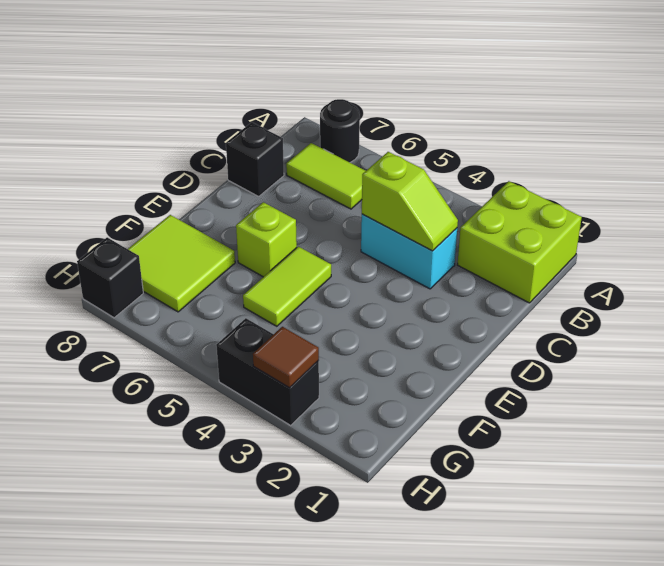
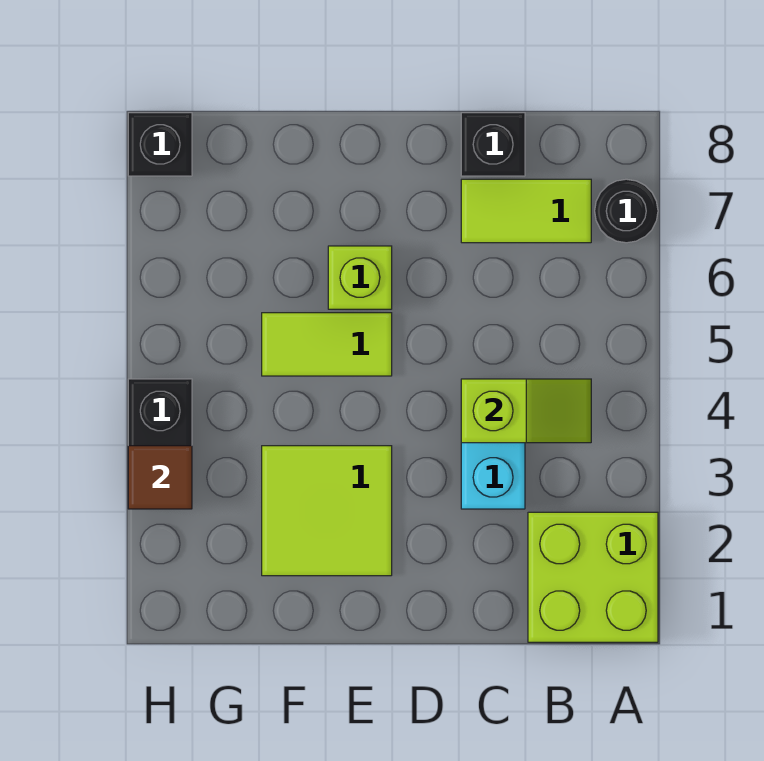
lime 1x2 tile [286,143,365,209] -> lime 1x2 tile turned to [461,179,591,243]
lime 1x2 slope [362,152,458,251] -> lime 1x2 slope turned to [461,379,591,443]
lime 2x2 tile [128,215,235,312] -> lime 2x2 tile moved to [262,446,392,576]

